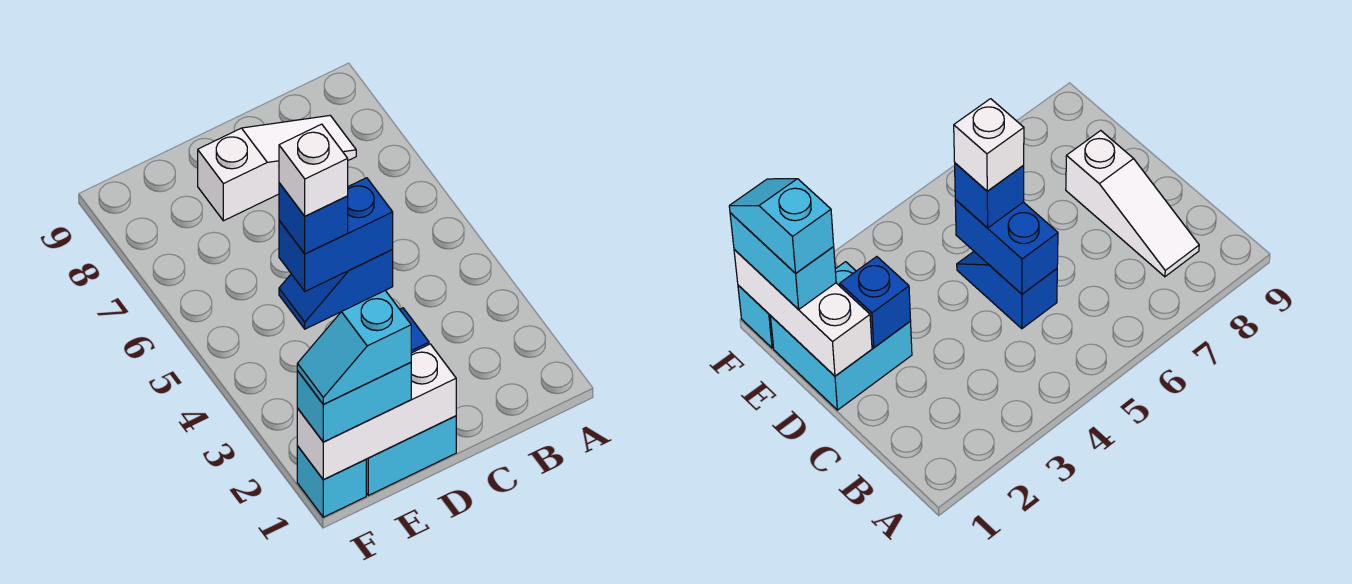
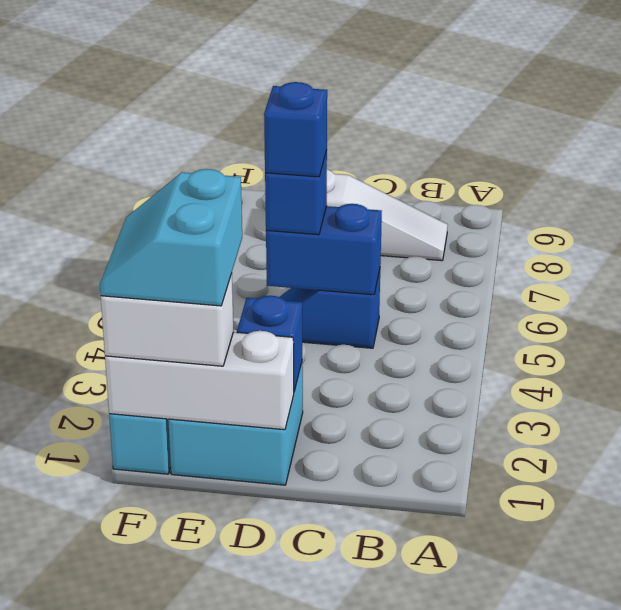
white 1x1 brick [279,124,348,216] -> blue 1x1 brick [264,82,327,177]
cyan 1x2 brick [297,363,411,442] -> white 1x2 brick [101,274,234,366]
cyan 1x2 slope [297,291,411,404] -> cyan 2x2 slope [100,169,242,306]

